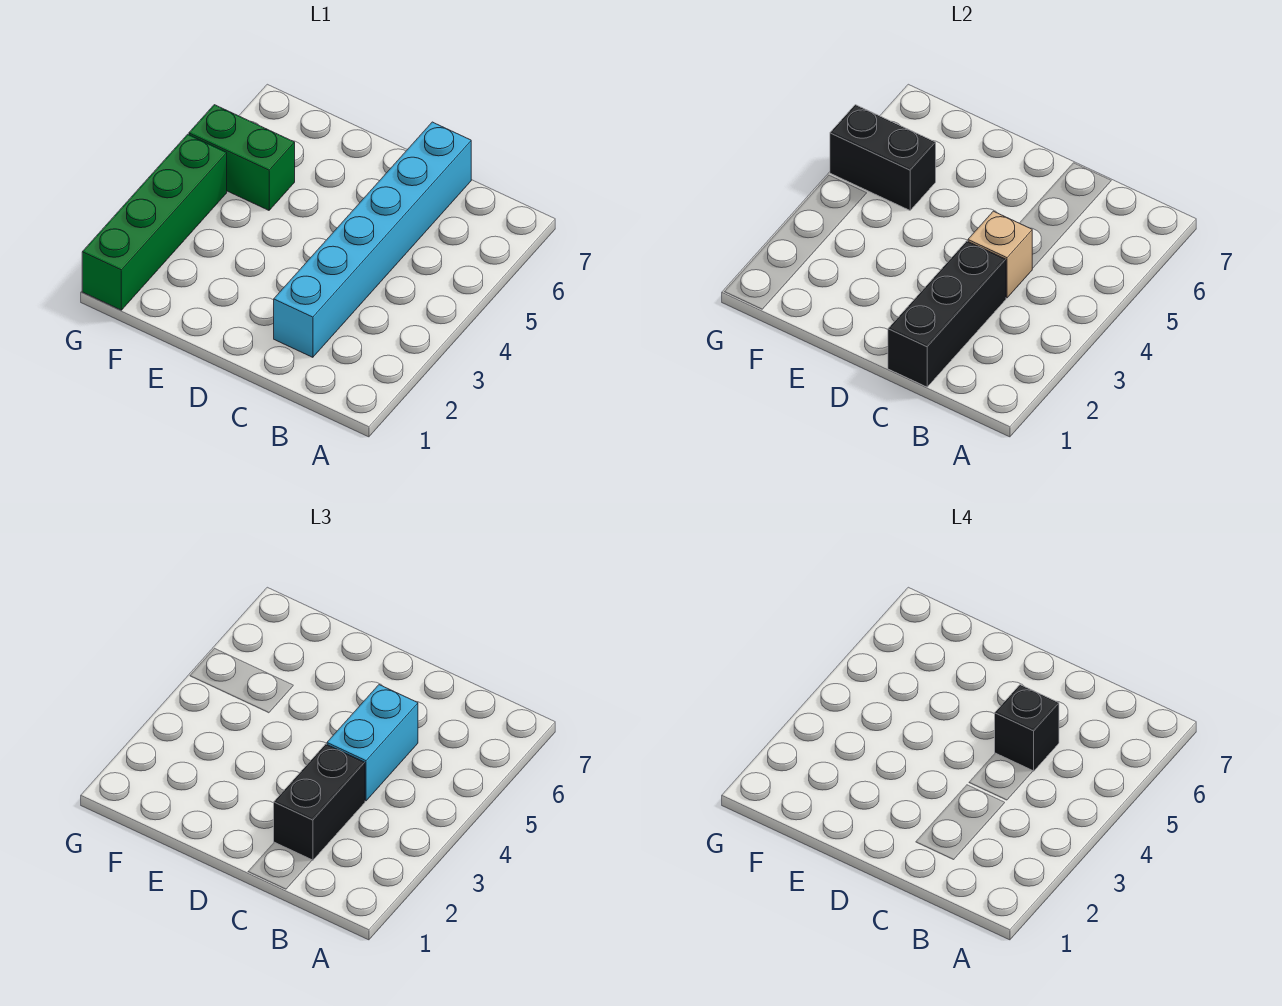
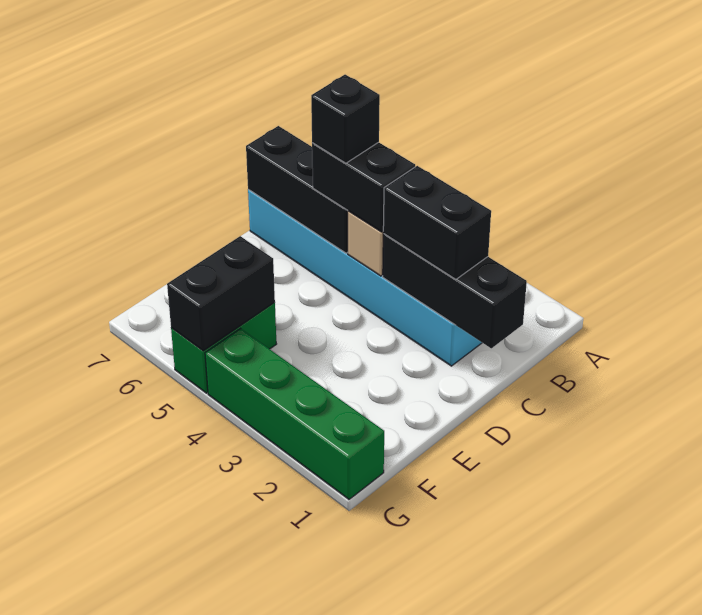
cyan 1x2 brick [327,685,418,801] -> black 1x2 brick [312,142,415,232]
none -> black 1x3 brick [246,126,348,253]

